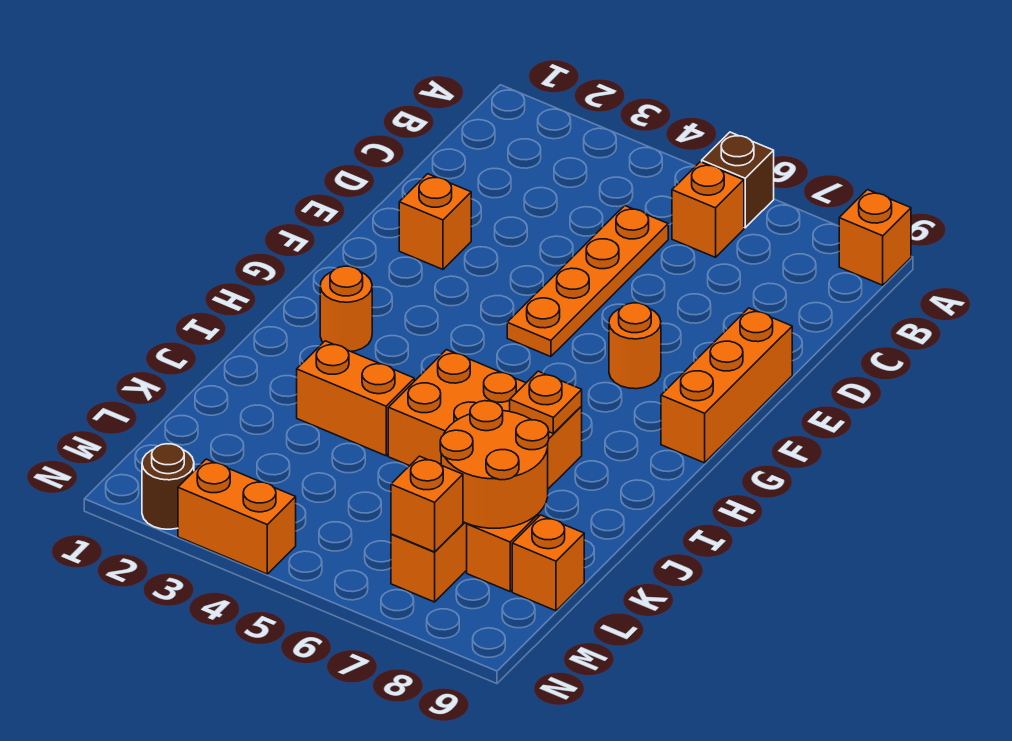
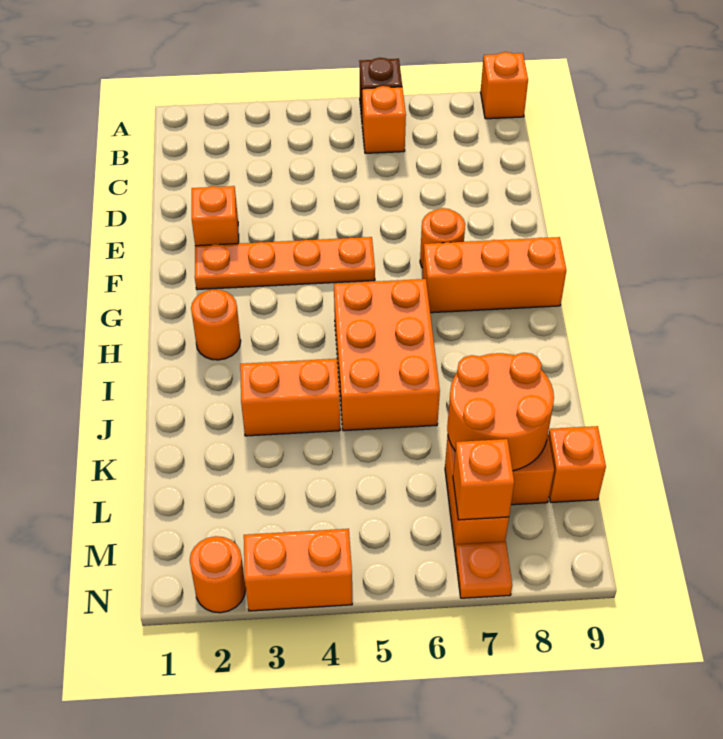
orange 1x4 plate [507,206,668,357] -> orange 1x4 plate turned to [195,237,375,290]
orange 1x3 brick [661,308,792,463] -> orange 1x3 brick turned to [422,237,566,313]
orange 2x3 brick [388,350,582,489] -> orange 2x3 brick turned to [334,279,440,431]
orange 1x1 plate [510,371,582,433] -> orange 1x1 plate moved to [455,541,512,598]
brown 1x1 round brick [142,444,194,529] -> orange 1x1 round brick [190,536,246,613]

